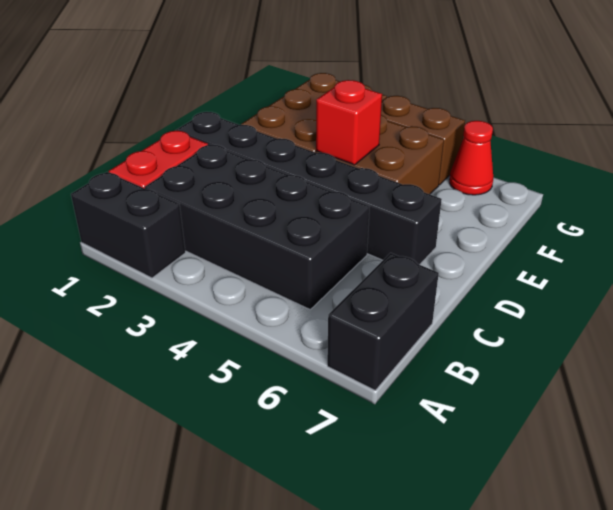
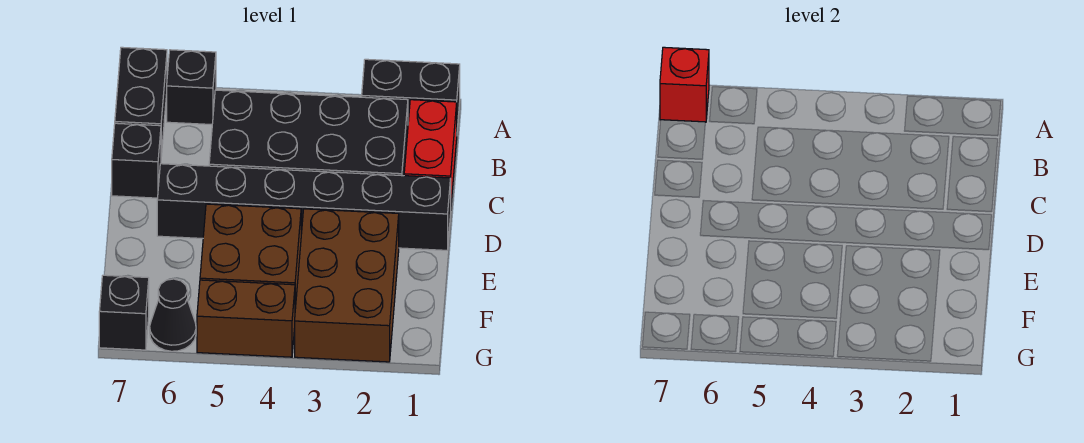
none -> black 1x1 brick [167,50,216,125]
none -> black 1x1 brick [112,123,161,198]
red 1x1 brick [316,80,382,165] -> red 1x1 brick moved to [660,47,709,122]
red 1x1 cone [449,121,493,195] -> black 1x1 cone [150,279,196,351]
none -> black 1x1 brick [99,275,149,350]

